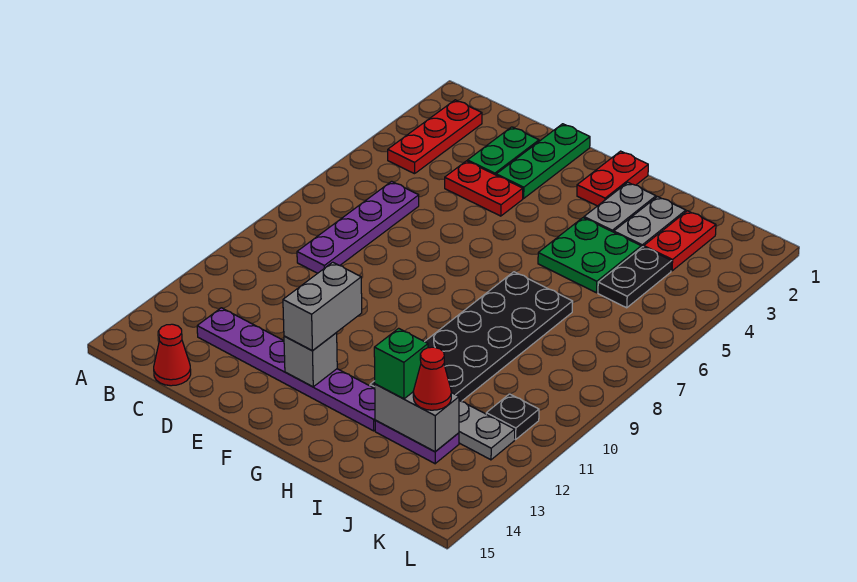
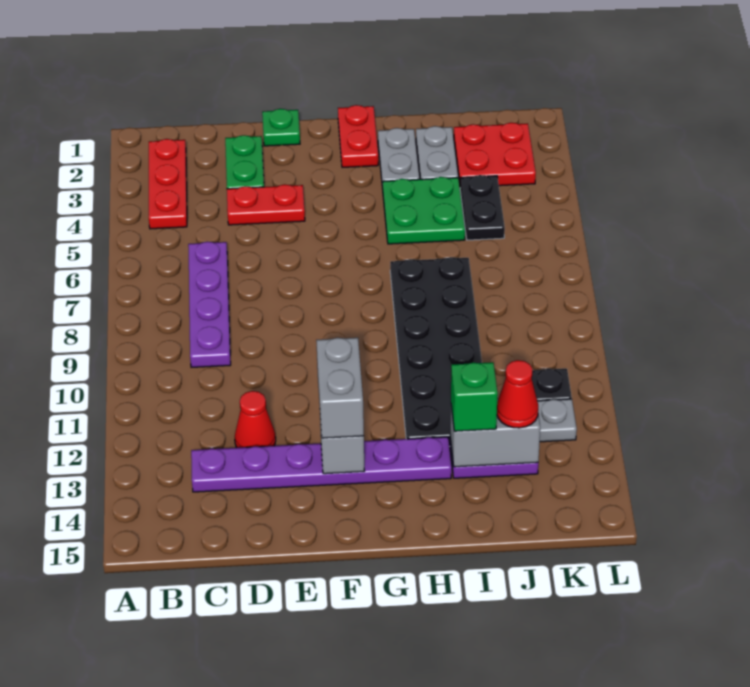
red 1x1 cone [154,324,191,386] -> red 1x1 cone moved to [235,391,276,448]
green 1x3 plate [496,124,590,198] -> green 1x1 plate [262,109,300,146]
red 1x2 plate [644,211,716,271] -> red 2x2 plate [454,123,536,186]

